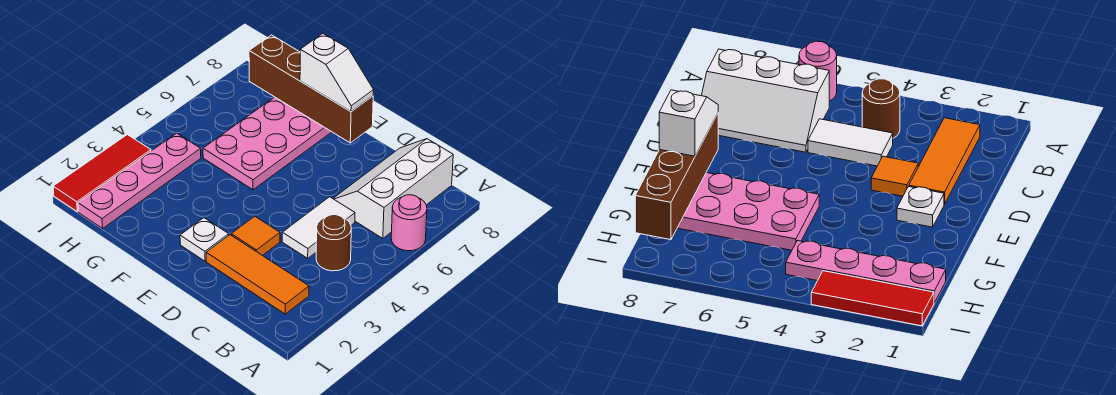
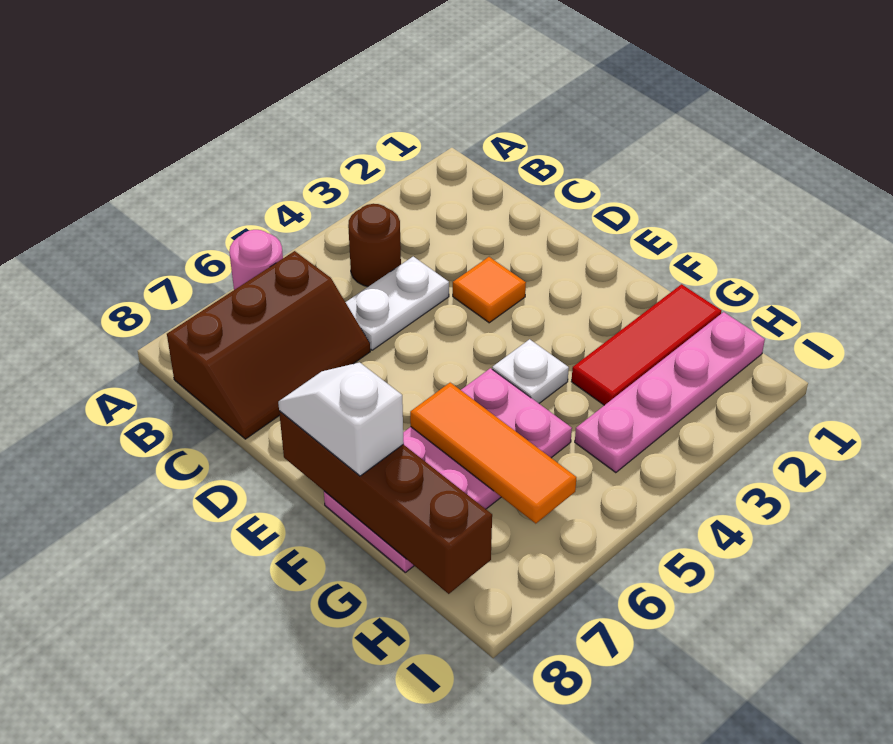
orange 1x3 tile [206,235,309,314] -> orange 1x3 tile moved to [410,383,576,523]
white 2x3 slope [333,139,453,238] -> brown 2x3 slope [167,251,370,439]
white 1x2 tile [282,197,355,258] -> white 1x2 plate [346,257,449,350]
white 1x1 plate [180,218,229,261] -> white 1x1 plate moved to [492,339,569,403]
red 1x3 tile [53,135,151,212] -> red 1x3 tile moved to [571,284,721,405]

